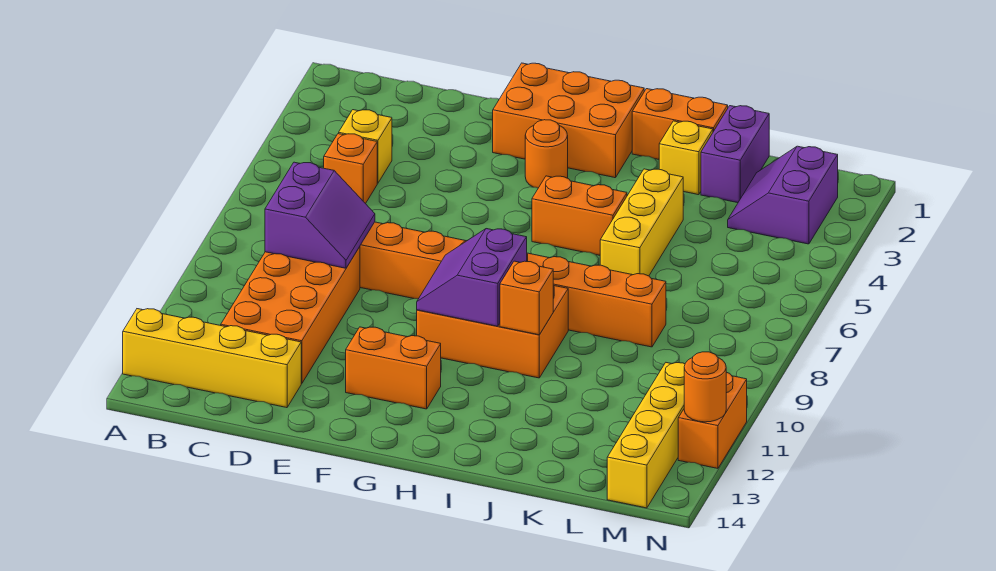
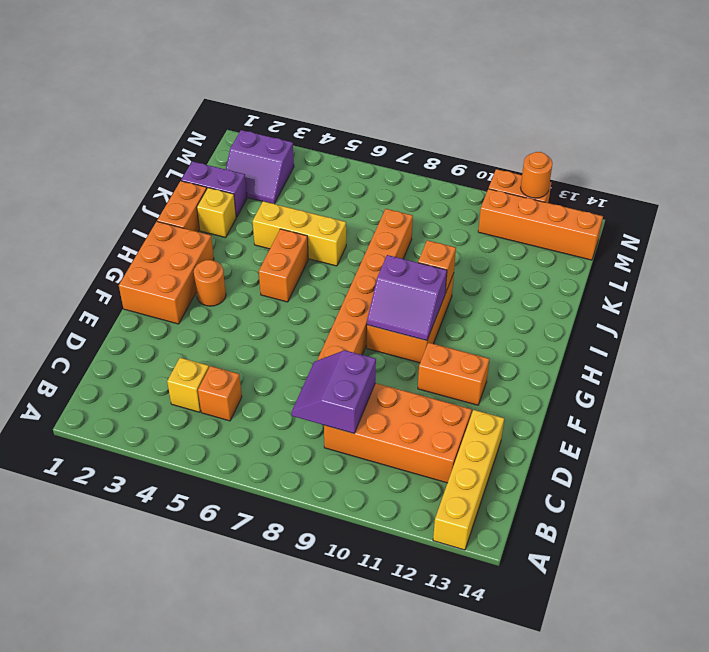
purple 2x2 slope [265,162,375,268] -> purple 2x2 slope turned to [292,350,376,434]
orange 1x2 brick [346,327,441,409] -> orange 1x2 brick turned to [418,343,489,405]
yellow 1x4 brick [607,363,685,508] -> orange 1x4 brick [478,189,603,260]

